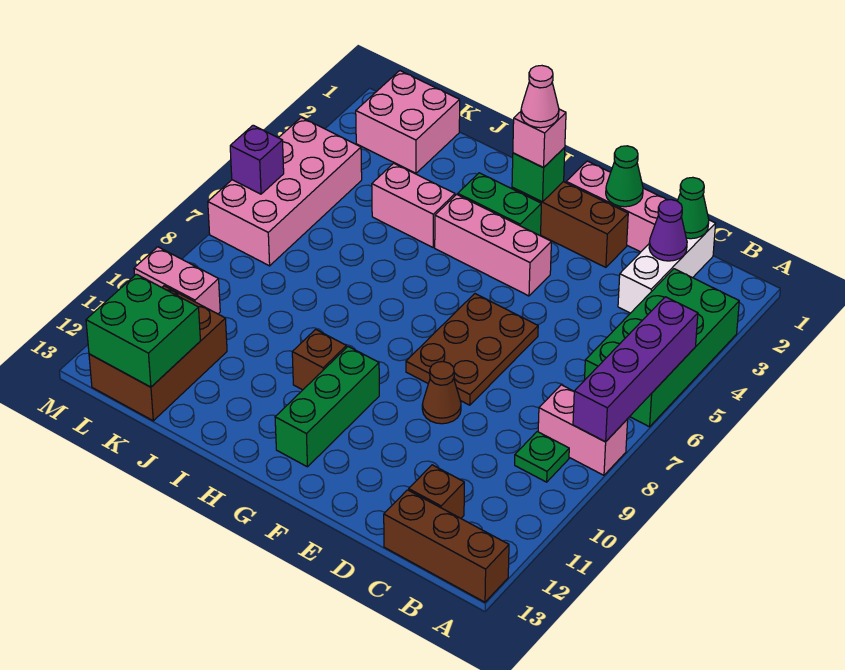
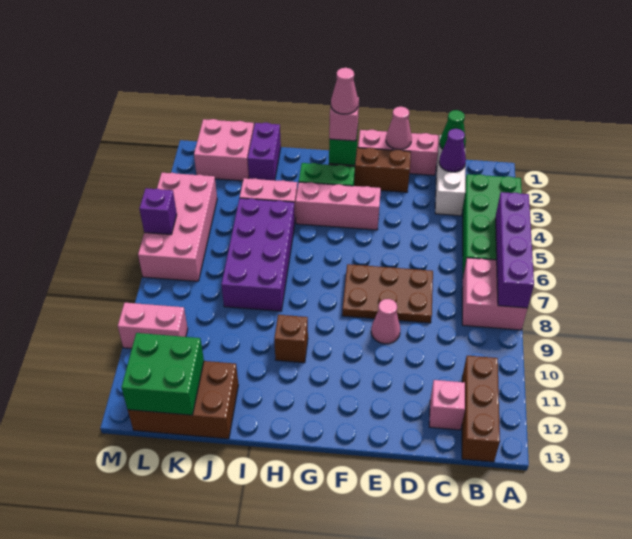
pink 1x2 brick [538,385,628,475] -> pink 2x2 brick [462,258,528,330]
brown 1x3 brick [384,490,509,602] -> brown 1x3 brick turned to [462,356,500,462]
green 1x1 plate [515,432,569,482] -> none
brown 1x1 brick [409,465,464,518] -> pink 1x1 brick [429,380,465,430]
green 1x1 cone [606,146,643,207] -> pink 1x1 cone [386,107,412,149]
brown 2x3 plate [406,294,538,405] -> brown 2x3 plate turned to [342,264,433,323]
brown 1x1 cone [422,362,461,424] -> pink 1x1 cone [371,299,400,344]
green 1x3 brick [275,347,379,467] -> none
none -> purple 2x4 brick [221,198,295,311]
none -> purple 1x2 brick [248,123,281,180]
brown 2x3 brick [89,286,227,421] -> brown 2x3 brick turned to [128,361,238,439]

